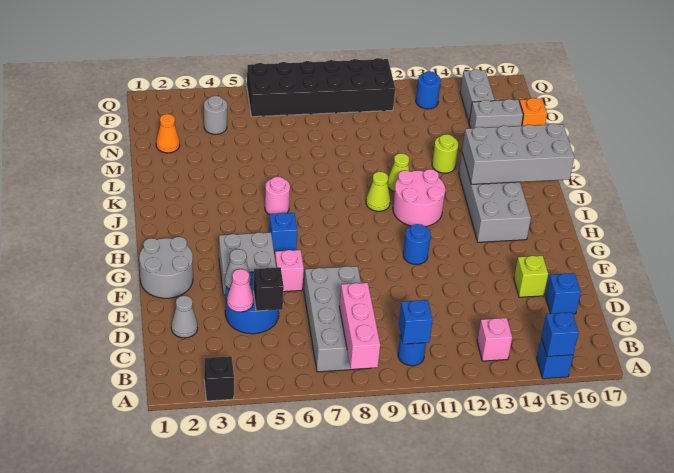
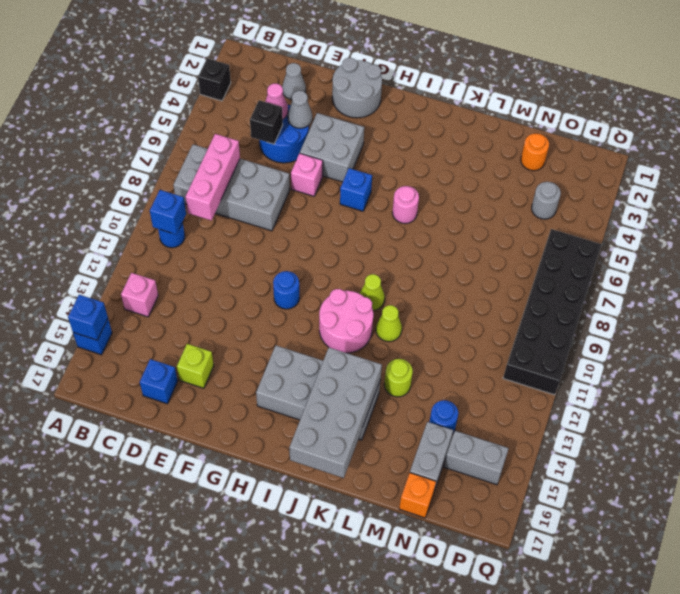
pink 1x3 brick [339,283,380,369] -> pink 1x3 brick turned to [186,134,240,221]
orange 1x1 cone [156,114,180,153] -> orange 1x1 round brick [521,133,549,171]
blue 1x1 round brick [416,71,441,109] -> blue 1x1 round brick moved to [430,400,458,433]

